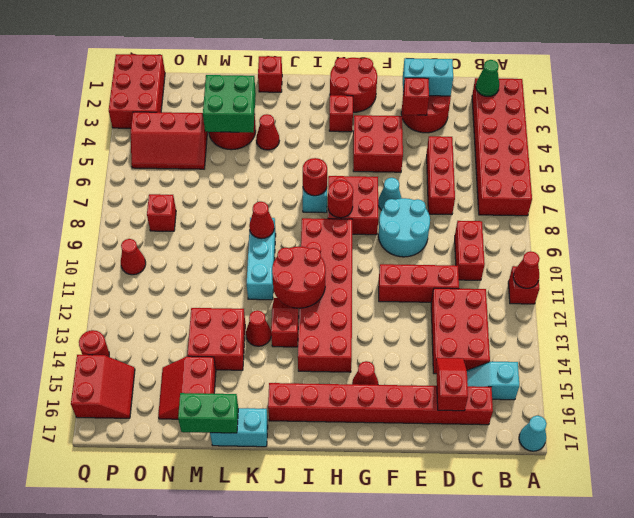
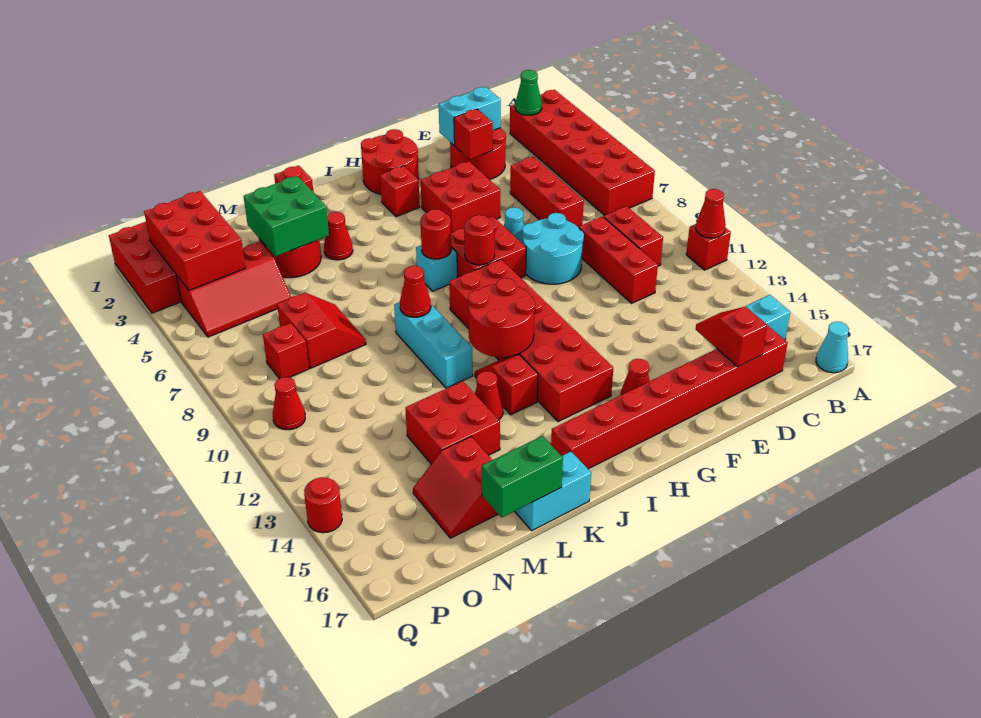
red 2x3 brick [431,288,490,374] -> red 2x3 brick moved to [144,191,245,290]
red 1x3 brick [379,264,459,302] -> red 1x3 brick turned to [579,217,658,303]
red 2x2 slope [71,355,135,418] -> red 2x2 slope moved to [277,293,366,368]

